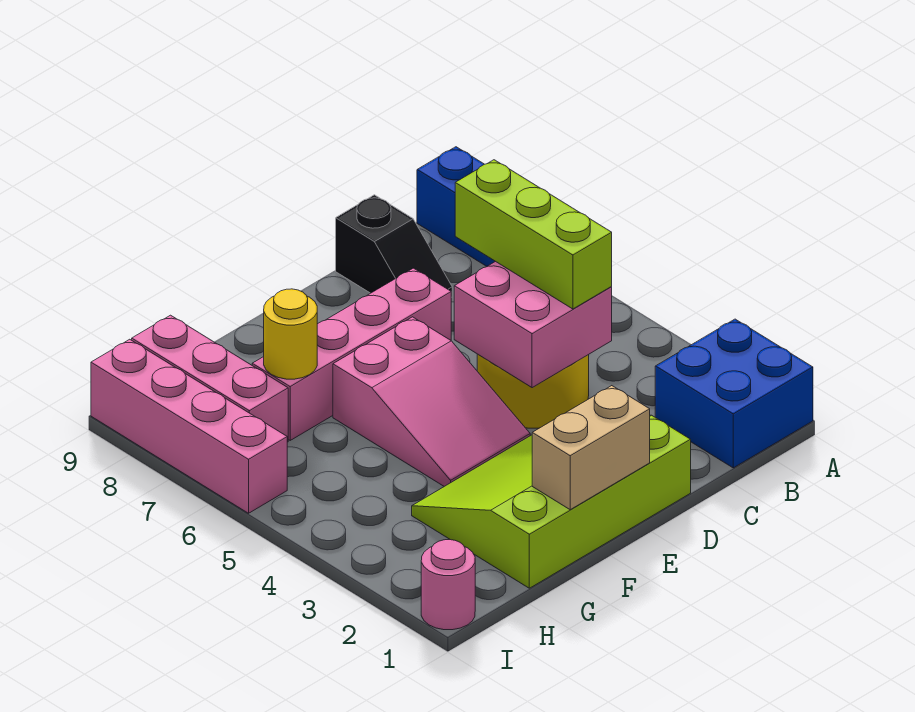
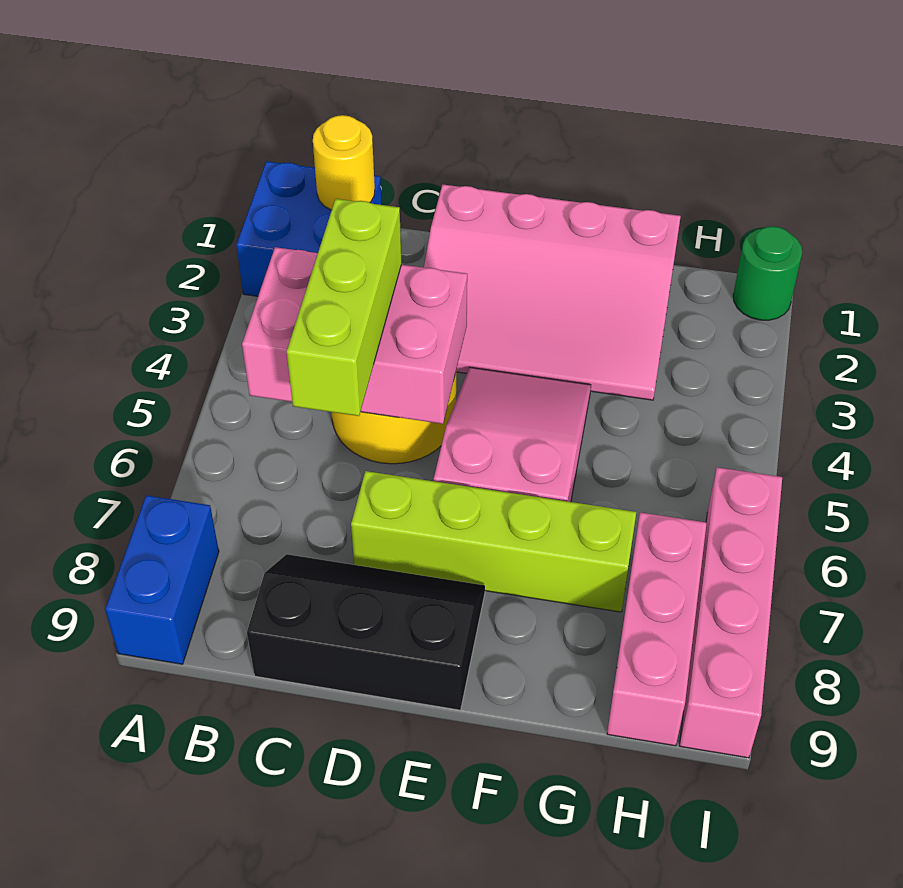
pink 2x2 brick [454,261,612,388] -> pink 2x3 brick [242,247,467,424]
black 1x2 slope [336,195,452,297] -> black 2x3 slope [247,554,485,710]
lime 3x4 slope [412,415,691,588] -> pink 3x4 slope [424,185,681,400]
pink 1x4 brick [252,268,451,440] -> lime 1x4 brick [351,471,636,612]
tan 1x2 brick [532,386,650,510] -> none
yellow 1x1 round brick [264,289,317,379] -> yellow 1x1 round brick moved to [313,115,375,210]
pink 1x1 round brick [421,540,475,630] -> green 1x1 round brick [733,226,802,320]

